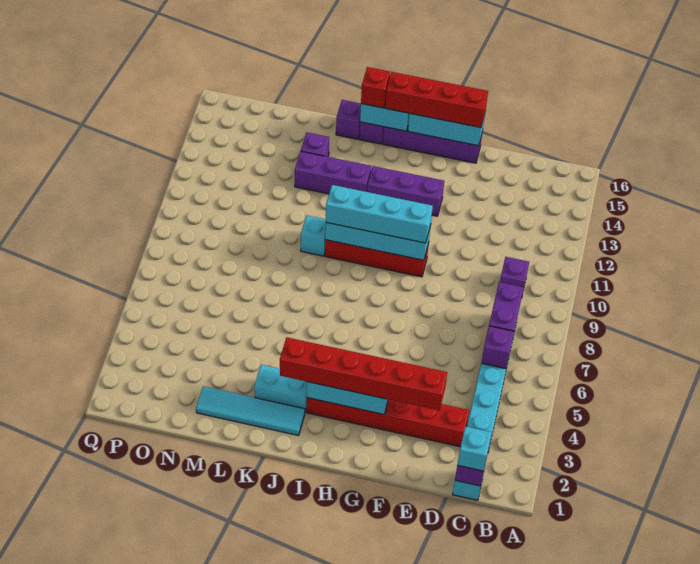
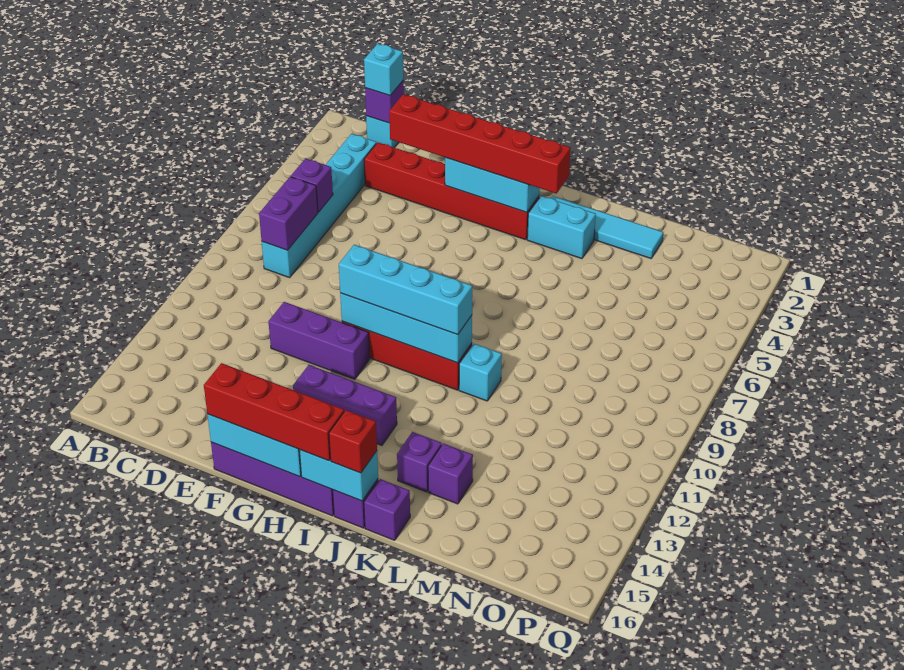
purple 1x1 brick [500,257,529,298] -> purple 1x1 brick moved to [397,432,442,492]
purple 1x3 brick [295,151,372,194] -> purple 1x3 brick moved to [268,302,370,379]

